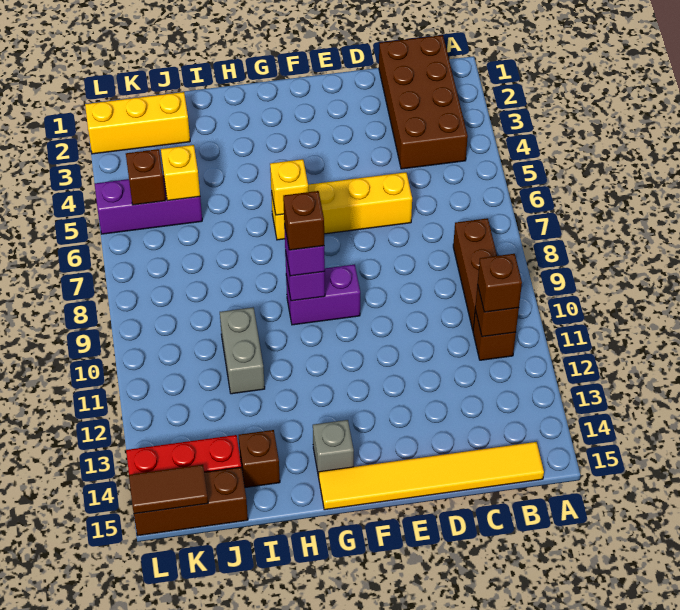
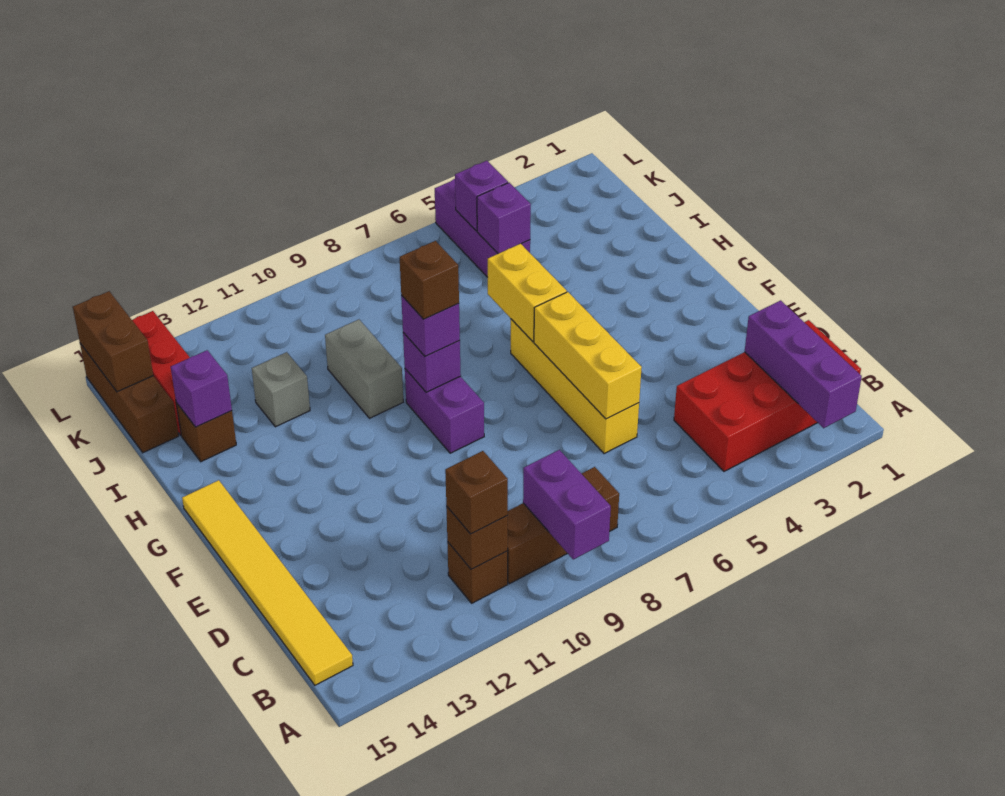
none -> purple 1x3 brick [745,300,862,428]
none -> purple 1x2 brick [523,450,611,559]
brown 2x4 brick [379,35,468,169] -> red 2x4 brick [674,320,861,471]
yellow 1x1 brick [270,159,308,215] -> yellow 1x2 brick [488,244,567,342]
grey 1x1 brick [313,420,354,477] -> grey 1x1 brick moved to [252,352,310,427]
grey 1x2 brick [220,308,265,394] -> grey 1x2 brick turned to [325,320,403,418]
none -> purple 1x1 brick [171,350,232,427]
yellow 1x3 brick [85,92,190,154] -> yellow 1x3 brick moved to [534,292,642,419]
yellow 1x1 brick [161,145,200,201] -> purple 1x1 brick [477,183,531,253]
brown 1x1 brick [126,149,165,205] -> purple 1x1 brick [455,161,508,231]
brown 1x2 tile [129,465,208,514] -> brown 1x2 brick [73,291,153,392]

